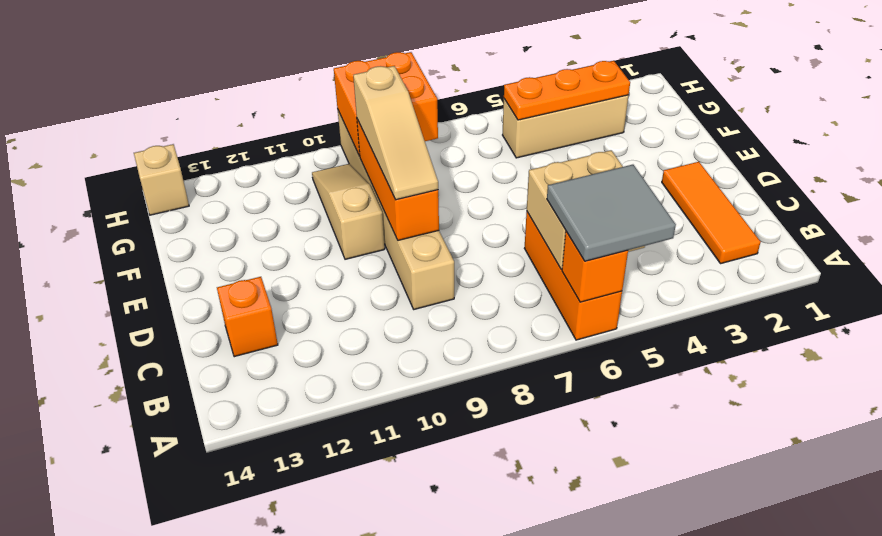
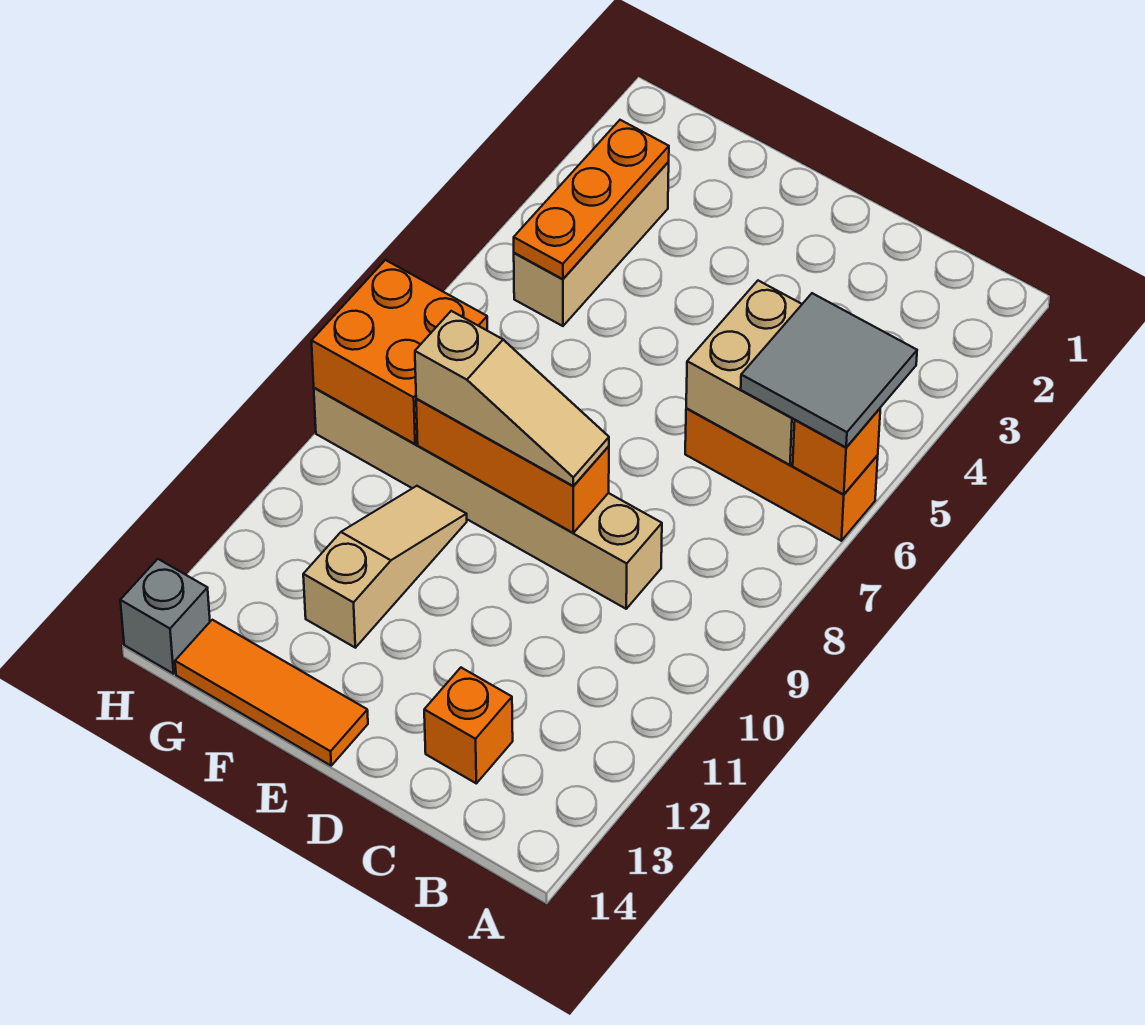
orange 1x3 tile [662,162,761,263] -> orange 1x3 tile moved to [175,620,368,766]
tan 1x3 slope [312,164,385,259] -> tan 1x3 slope turned to [303,486,467,648]
tan 1x1 brick [134,144,189,215] -> grey 1x1 brick [120,559,210,674]

